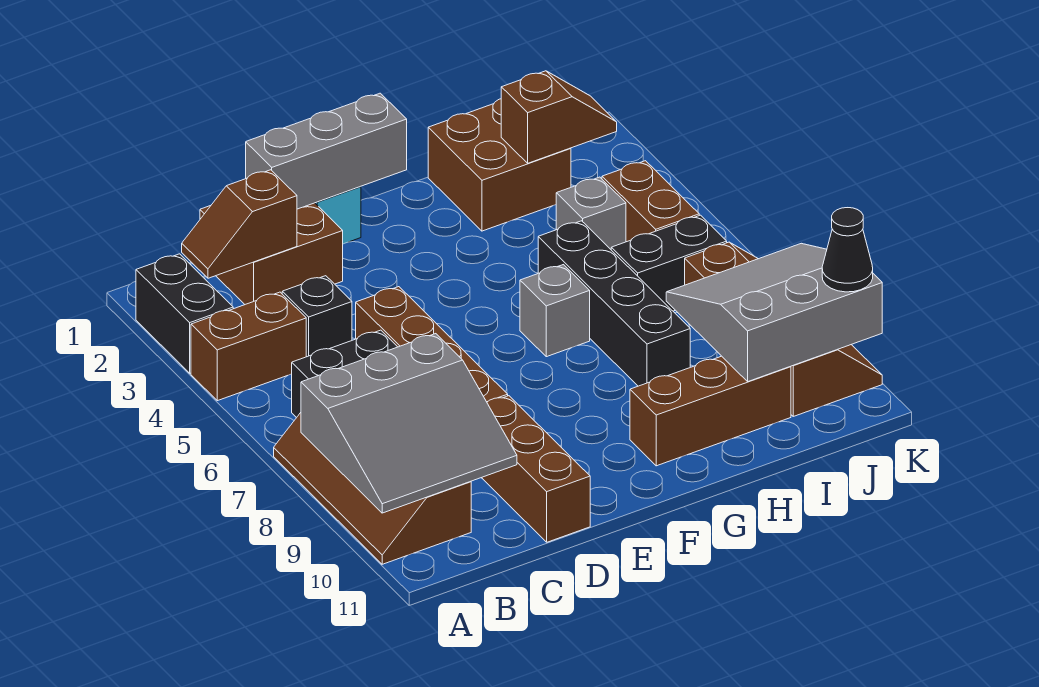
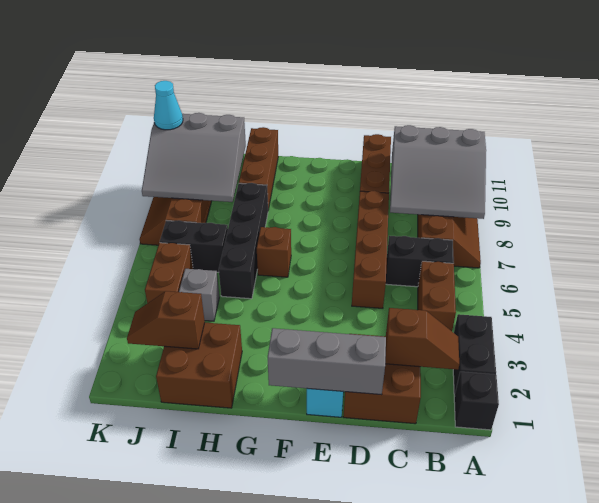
brown 1x2 brick [191,292,306,401] -> brown 1x2 brick turned to [418,261,456,331]
grey 3x3 slope [301,334,517,513] -> grey 3x3 slope turned to [390,125,486,219]
black 1x1 brick [282,276,352,357] -> black 1x1 brick moved to [454,372,499,430]
grey 1x1 brick [520,265,590,357] -> brown 1x1 brick [257,227,291,277]
brown 1x3 brick [630,356,791,466] -> brown 1x3 brick turned to [239,127,278,210]
black 1x1 cone [822,208,873,292] -> cyan 1x1 cone [154,81,183,130]

